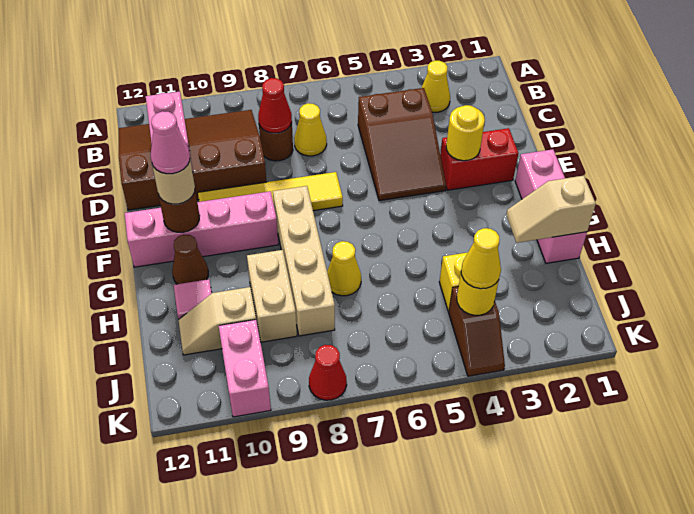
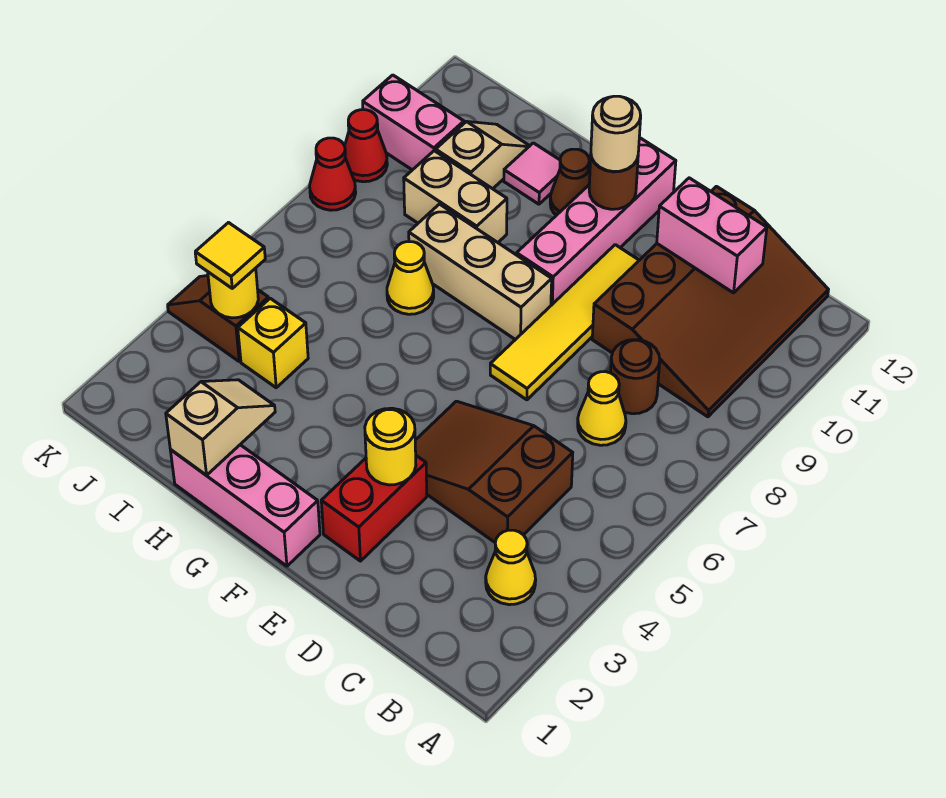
red 1x1 cone [258,78,292,133] -> red 1x1 cone moved to [345,110,387,182]
tan 1x4 brick [273,186,335,336] -> tan 1x3 brick [409,204,552,340]
pink 1x1 cone [151,111,190,174] -> none
yellow 1x1 cone [461,228,501,289] -> yellow 1x1 tile [195,223,265,288]

